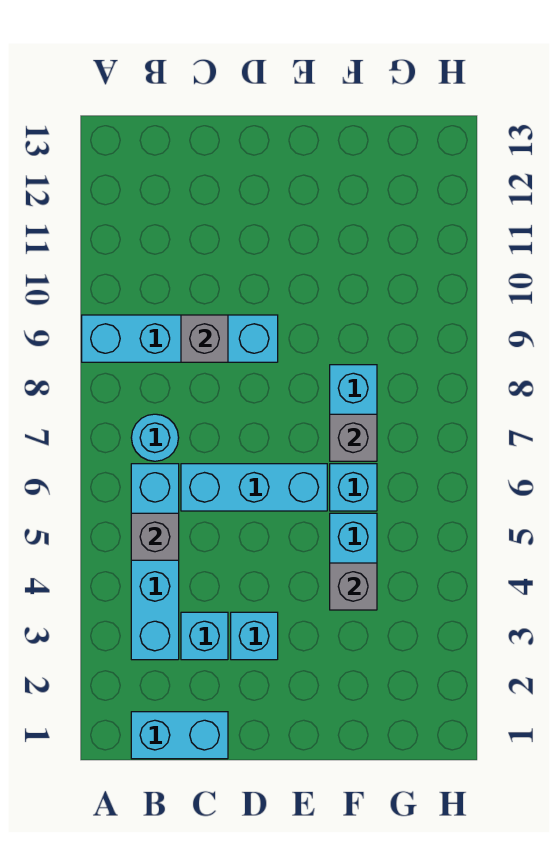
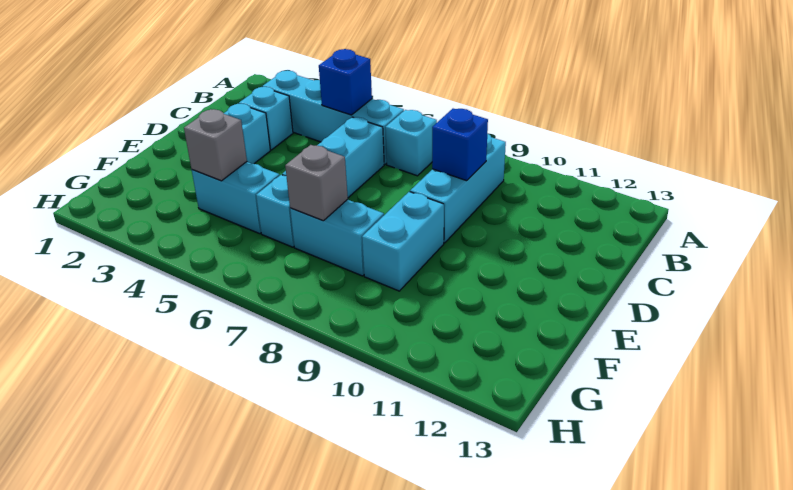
cyan 1x4 brick [82,315,278,362] -> cyan 1x3 brick [410,134,506,243]
cyan 1x2 brick [131,712,228,759] -> cyan 1x2 brick moved to [362,192,444,291]
grey 1x1 brick [131,513,179,560] -> blue 1x1 brick [319,49,372,115]
cyan 1x1 round brick [131,414,179,461] -> cyan 1x1 brick [385,110,437,176]
grey 1x1 brick [181,315,228,362] -> blue 1x1 brick [432,109,488,181]

